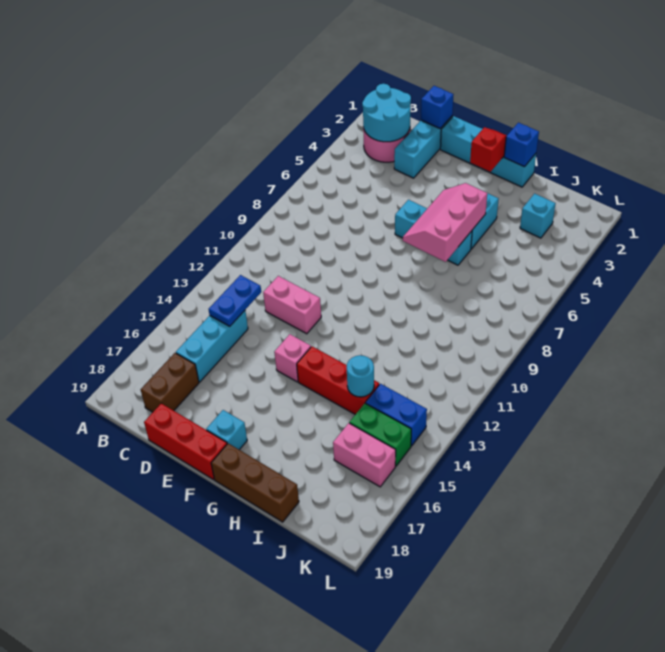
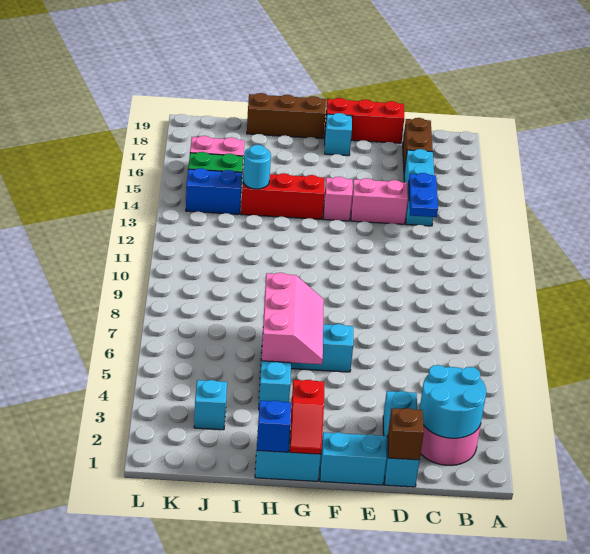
blue 1x1 brick [421,86,454,129] -> brown 1x1 brick [388,408,424,460]
pink 1x2 brick [263,276,321,334] -> pink 1x2 brick moved to [351,178,408,224]

